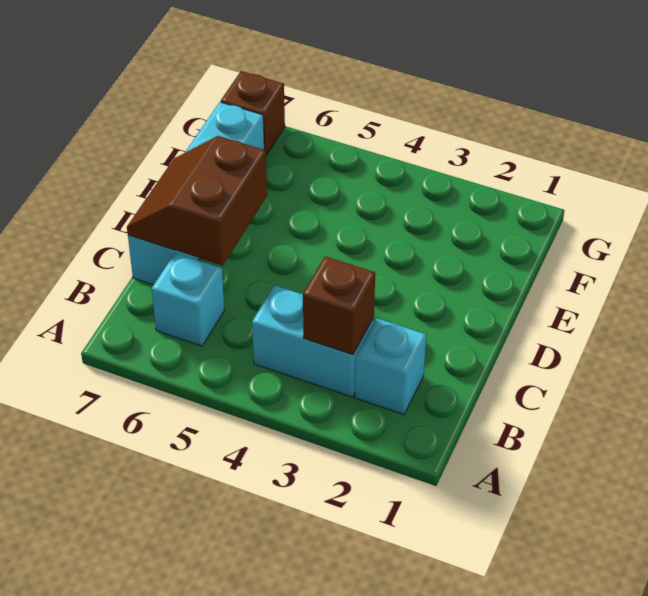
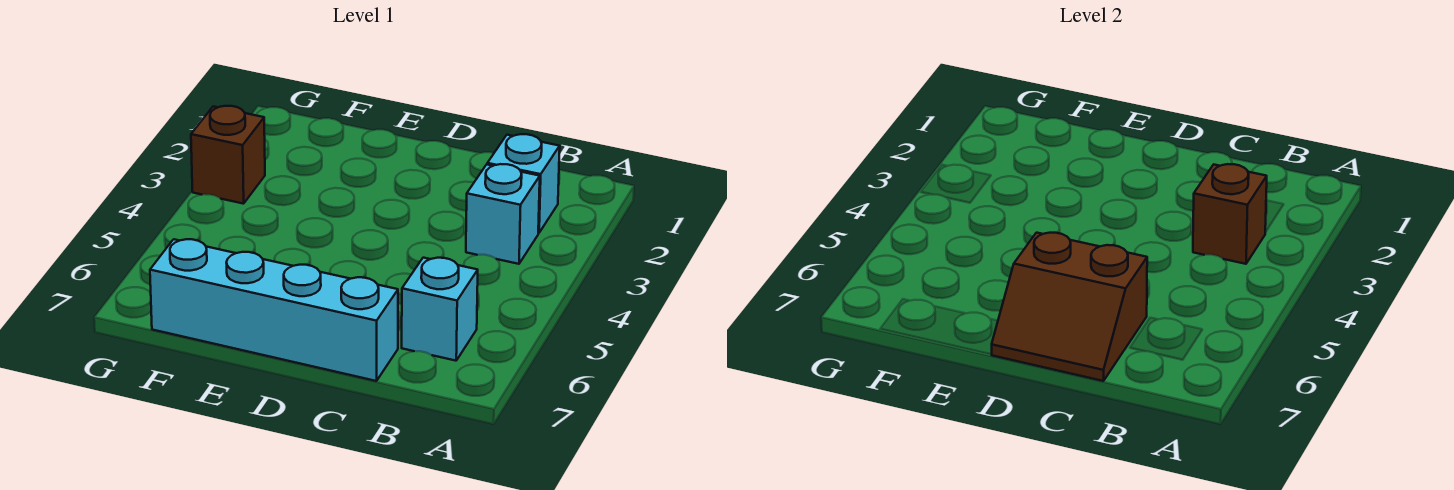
cyan 1x2 brick [252,285,374,397] -> cyan 1x1 brick [466,164,540,264]
brown 1x1 brick [221,71,285,155] -> brown 1x1 brick moved to [191,106,265,204]

